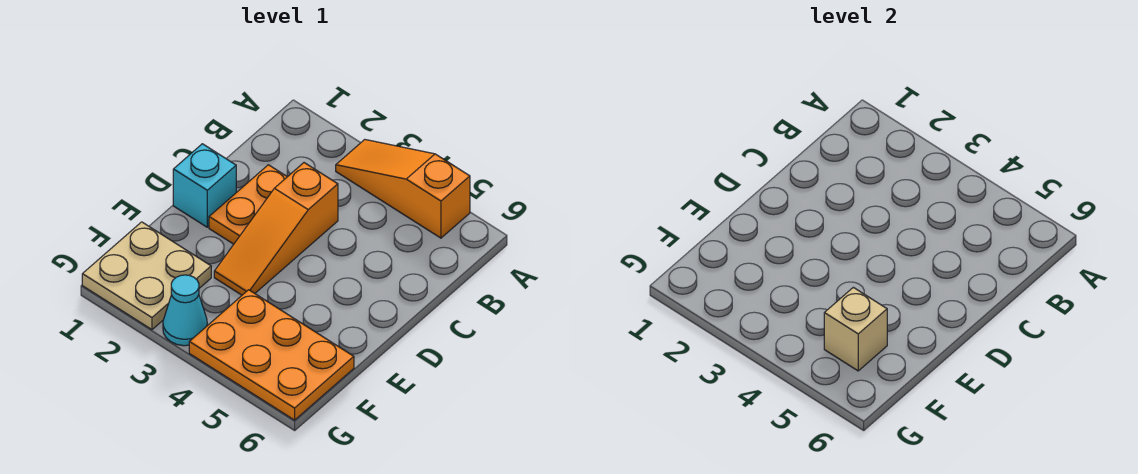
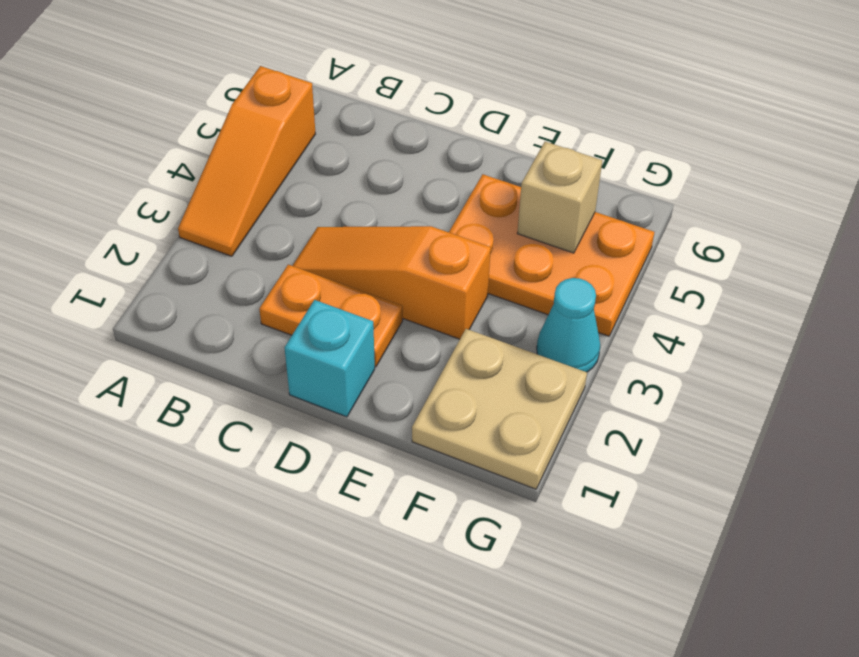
orange 1x3 slope [214,163,338,295] -> orange 1x3 slope turned to [292,226,491,339]
orange 2x3 plate [189,290,354,420] -> orange 2x3 plate turned to [449,174,654,336]

